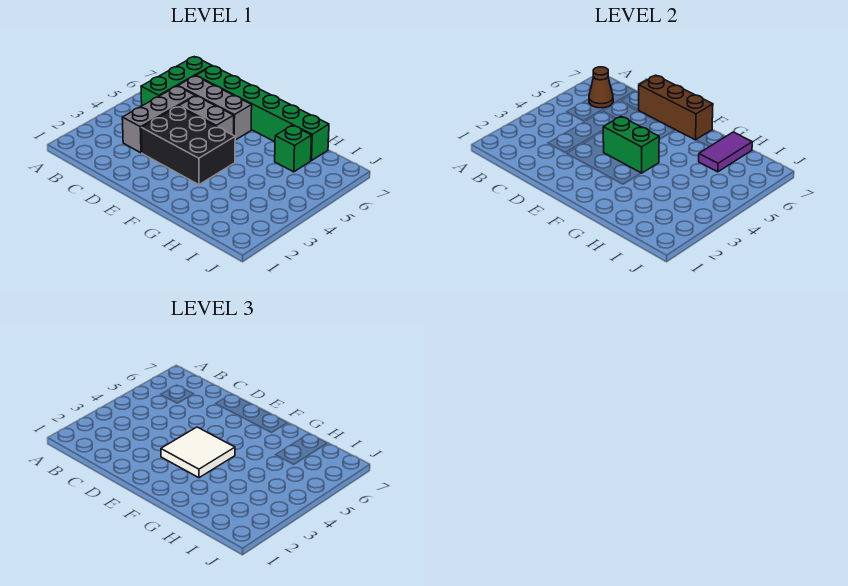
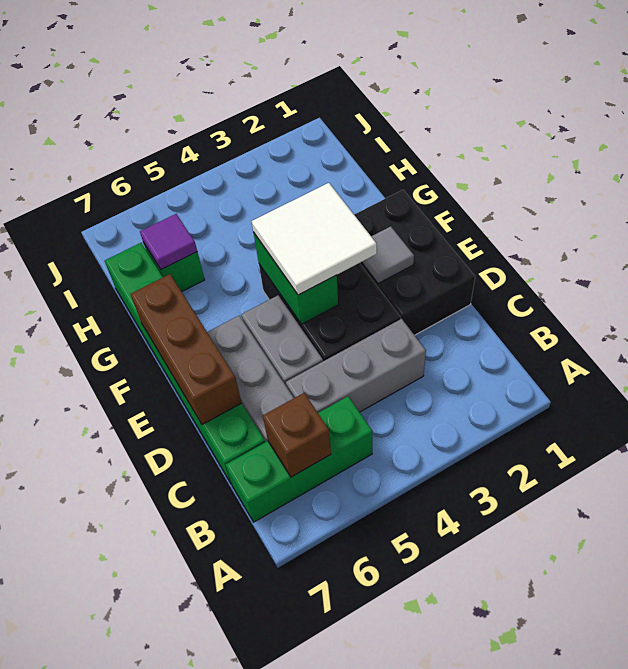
brown 1x1 cone [589,67,613,108] -> brown 1x1 brick [263,393,331,477]
none -> black 2x3 brick [354,190,475,335]
none -> grey 1x1 tile [362,226,414,283]
purple 1x2 tile [699,132,752,172] -> purple 1x1 tile [140,214,197,270]

